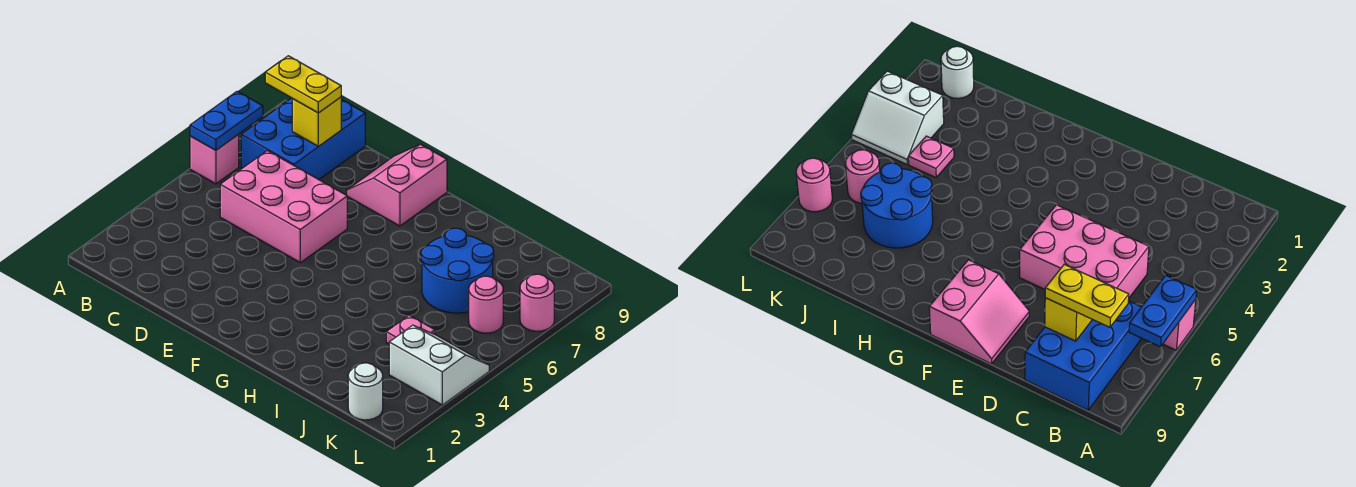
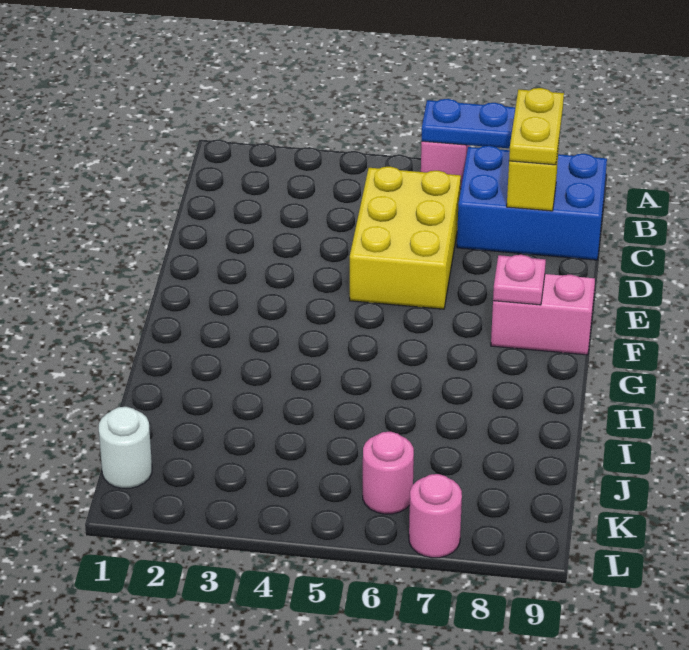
pink 2x3 brick [220,151,347,263] -> yellow 2x3 brick [350,167,461,309]
blue 2x2 round brick [421,228,494,313] -> none
pink 1x1 plate [386,315,435,344] -> pink 1x1 plate moved to [493,255,546,305]
white 2x2 slope [389,325,489,405] -> none

